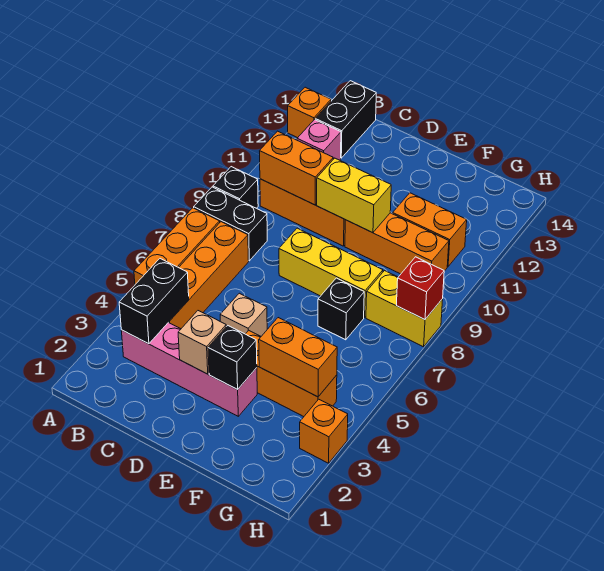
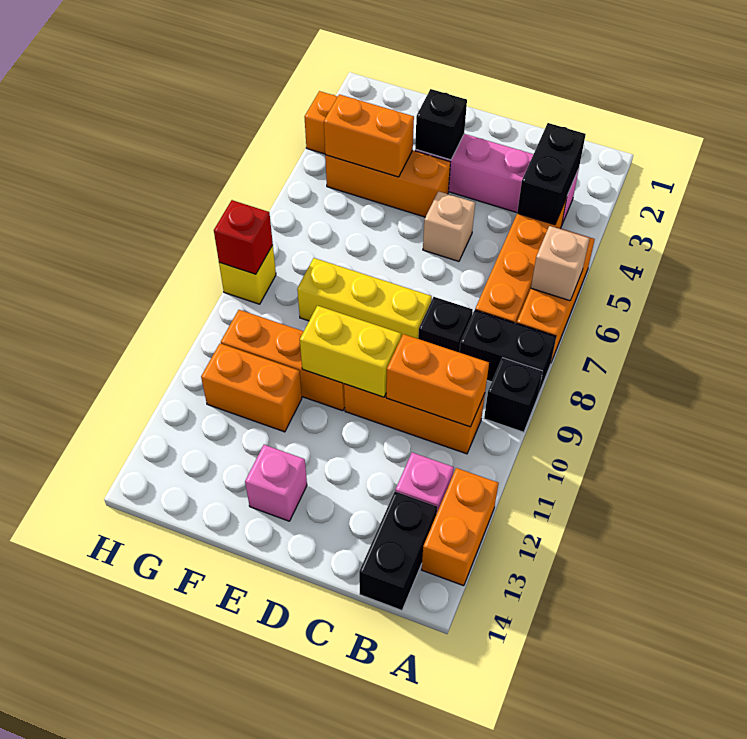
orange 1x1 brick [288,87,331,138] -> orange 1x2 brick [422,468,499,586]
tan 1x1 brick [178,311,226,374] -> tan 1x1 brick moved to [531,226,589,301]
none -> pink 1x1 brick [245,445,307,521]
black 1x1 brick [318,278,364,340] -> black 1x1 brick moved to [418,297,473,352]
yellow 1x2 brick [366,271,443,347] -> yellow 1x1 brick [219,245,276,304]

